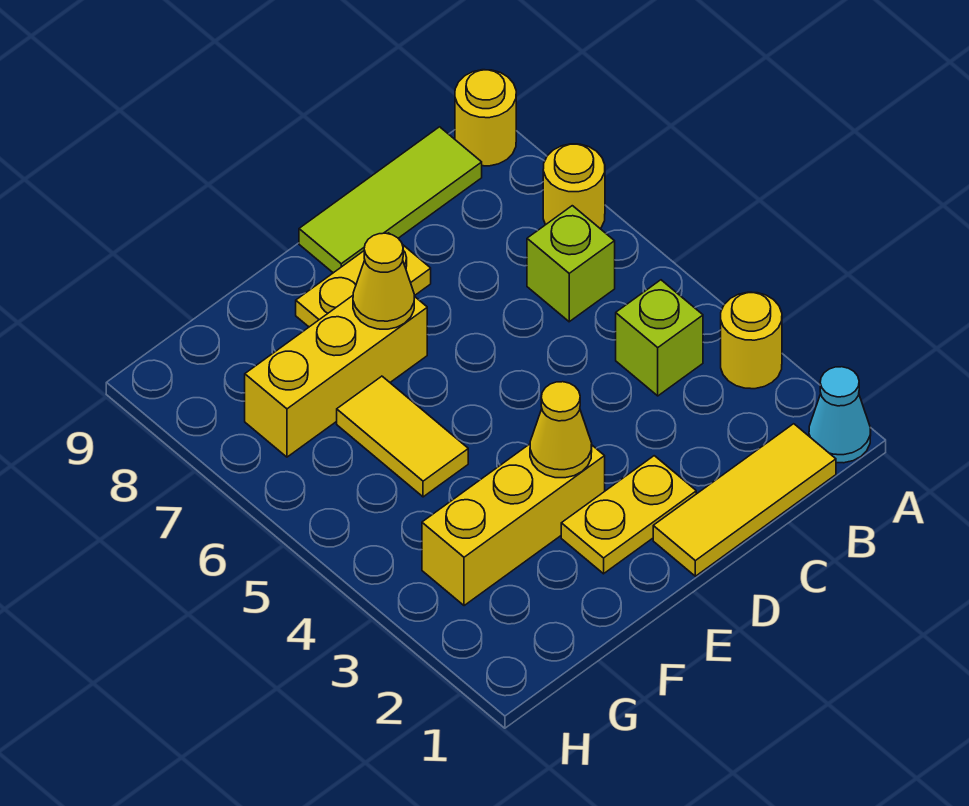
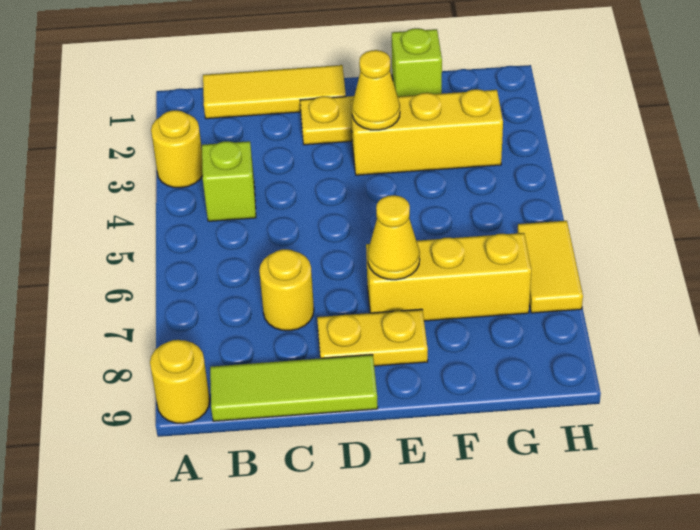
cyan 1x1 cone [809,367,871,463] -> none
yellow 1x1 round brick [543,144,605,229] -> yellow 1x1 round brick moved to [259,249,314,331]
lime 1x1 brick [527,206,615,322] -> lime 1x1 brick moved to [392,28,442,97]
yellow 1x2 tile [337,376,468,497] -> yellow 1x2 tile moved to [517,221,583,313]

